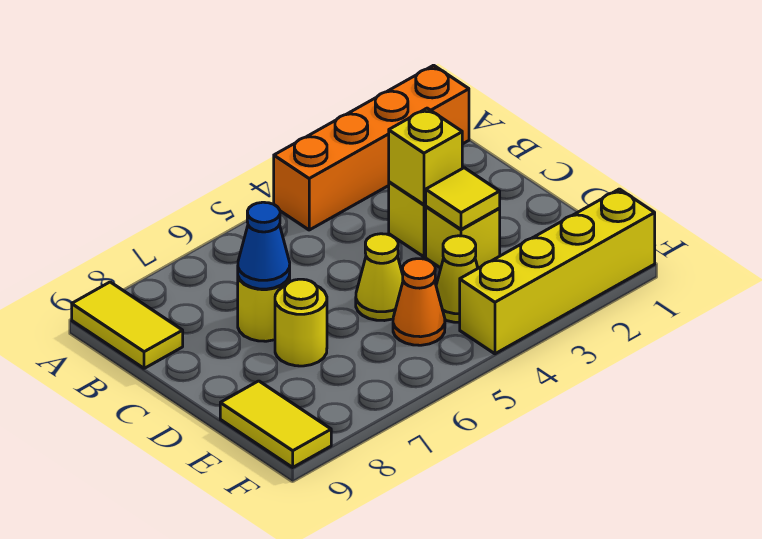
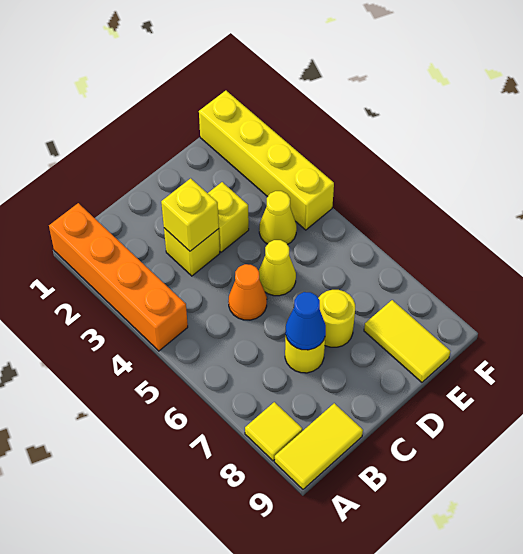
yellow 1x1 tile [426,168,500,229] -> yellow 1x1 tile moved to [245,402,302,461]
orange 1x1 cone [393,259,445,345] -> orange 1x1 cone moved to [228,264,267,320]
yellow 1x2 tile [220,381,331,467] -> yellow 1x2 tile turned to [364,300,450,382]

